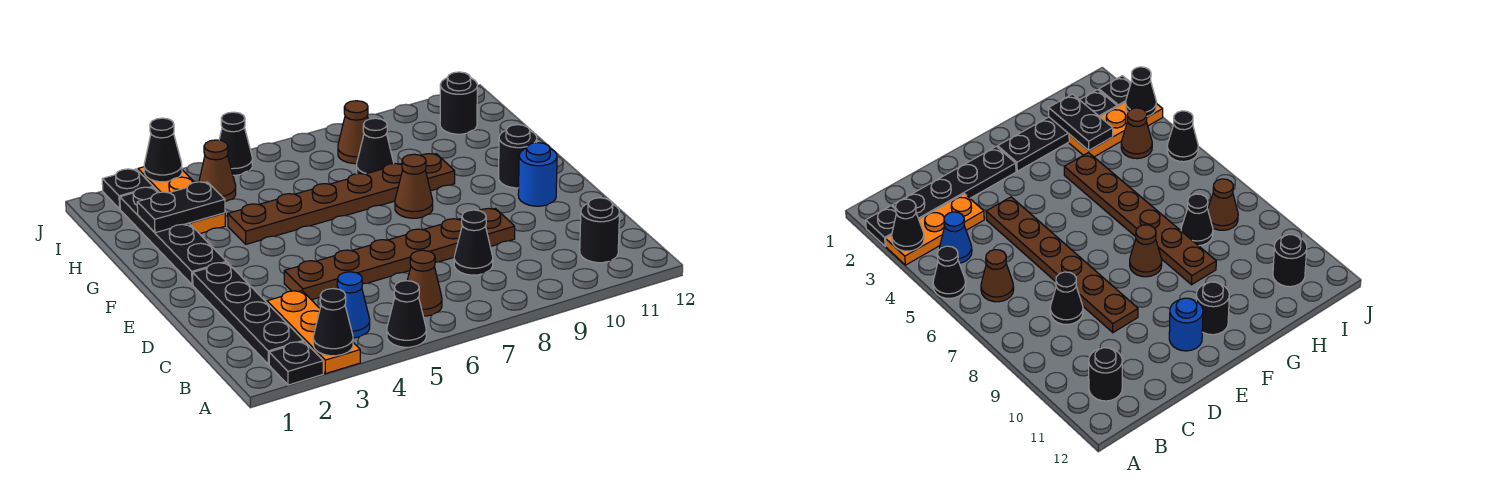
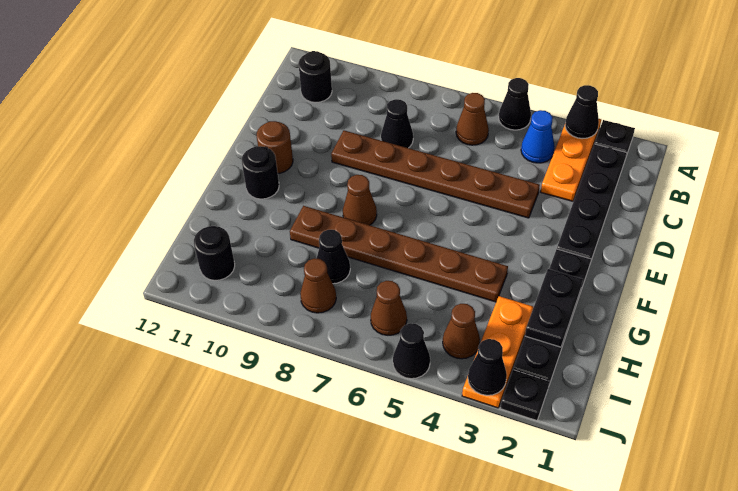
blue 1x1 round brick [518,143,557,206] -> brown 1x1 round brick [257,121,293,173]
black 1x2 plate [137,182,225,233] -> black 1x2 plate turned to [525,269,583,347]
none -> brown 1x1 cone [371,281,407,335]

